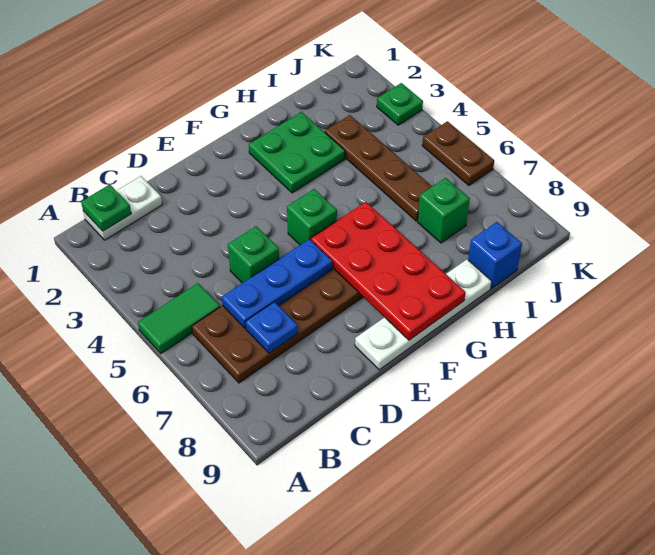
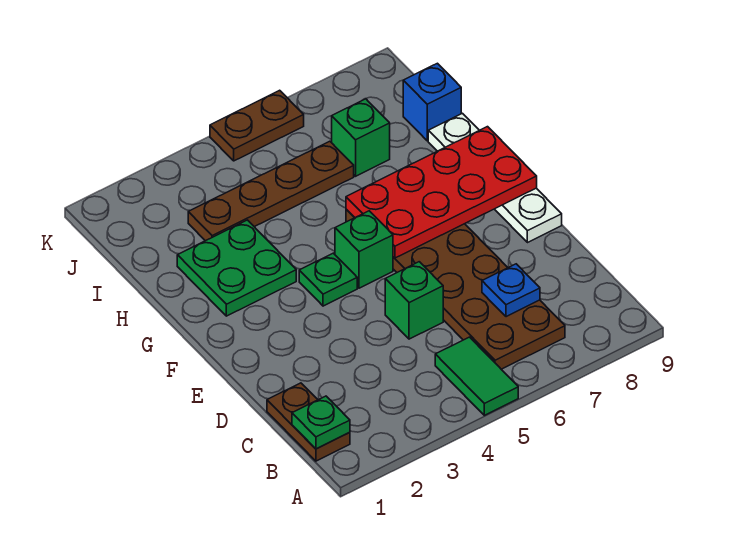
white 1x2 plate [83,176,162,240] -> brown 1x2 plate [267,383,350,461]
blue 1x3 plate [222,239,332,328] -> none
green 1x1 plate [377,83,423,125] -> green 1x1 plate moved to [299,253,357,306]

